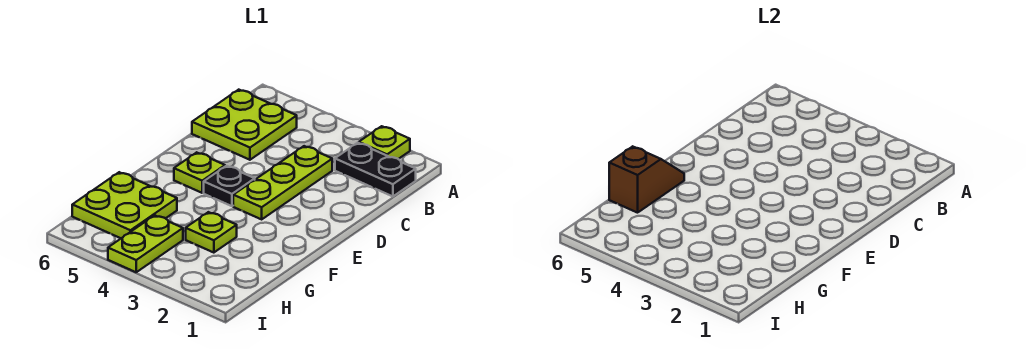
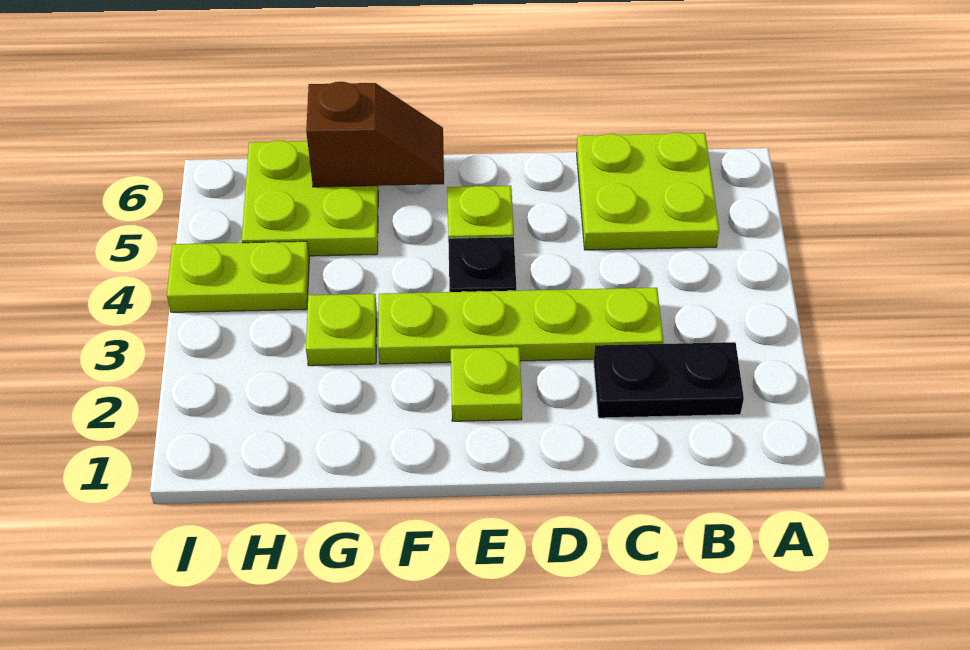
lime 1x1 plate [359,126,410,159] -> lime 1x1 plate moved to [451,347,522,421]
black 1x2 plate [335,143,416,196] -> black 1x2 plate turned to [594,342,744,418]
lime 1x3 plate [233,146,332,219] -> lime 1x4 plate [378,288,663,364]

